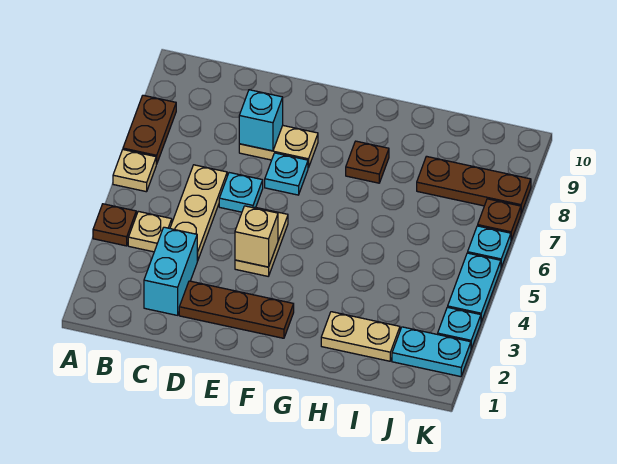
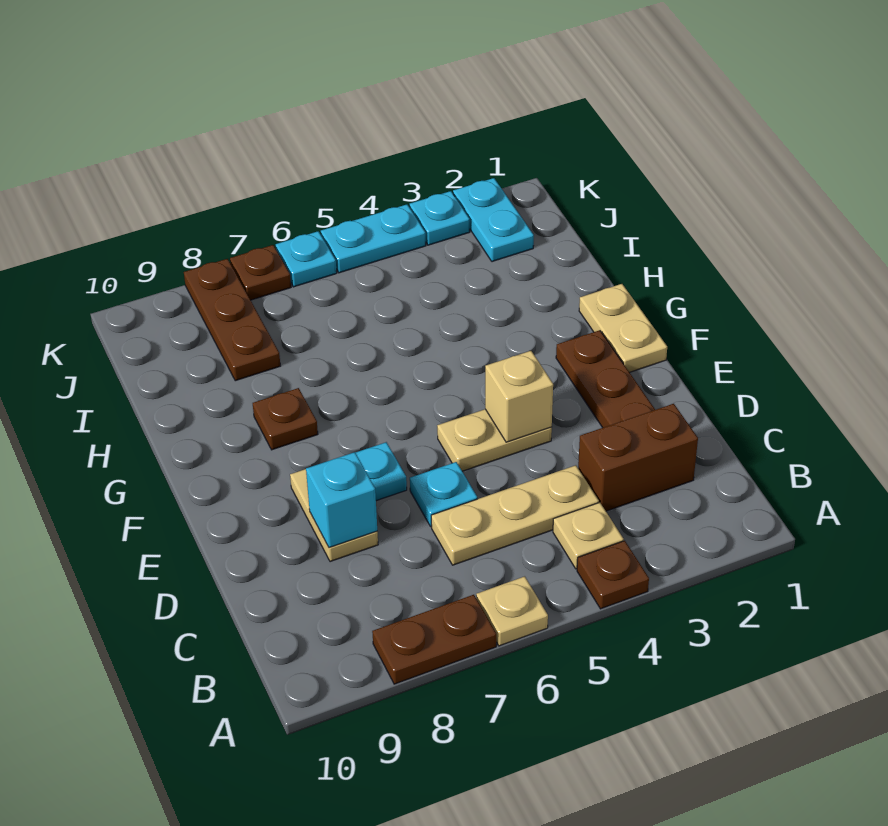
cyan 1x2 brick [144,227,197,315] -> brown 1x2 brick [578,404,698,511]
tan 1x2 plate [321,312,400,361] -> tan 1x2 plate moved to [579,284,667,372]

